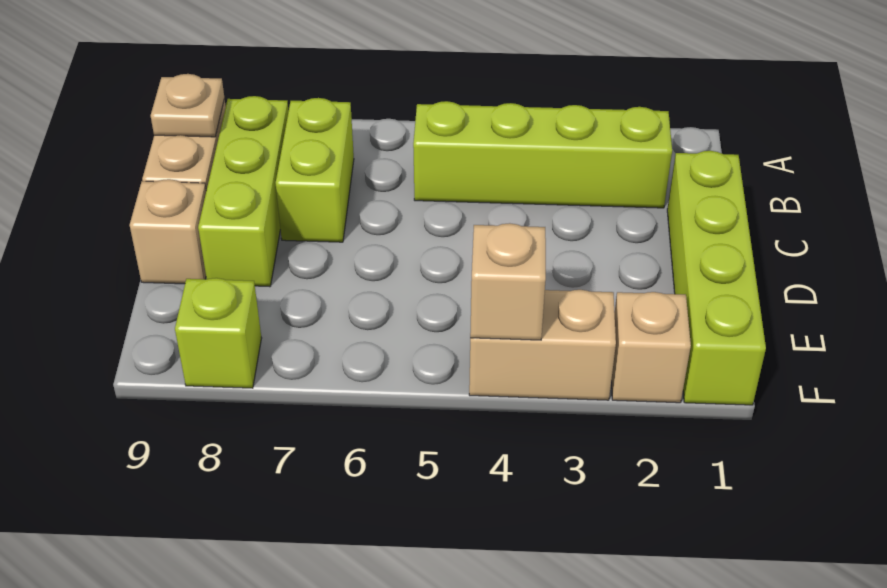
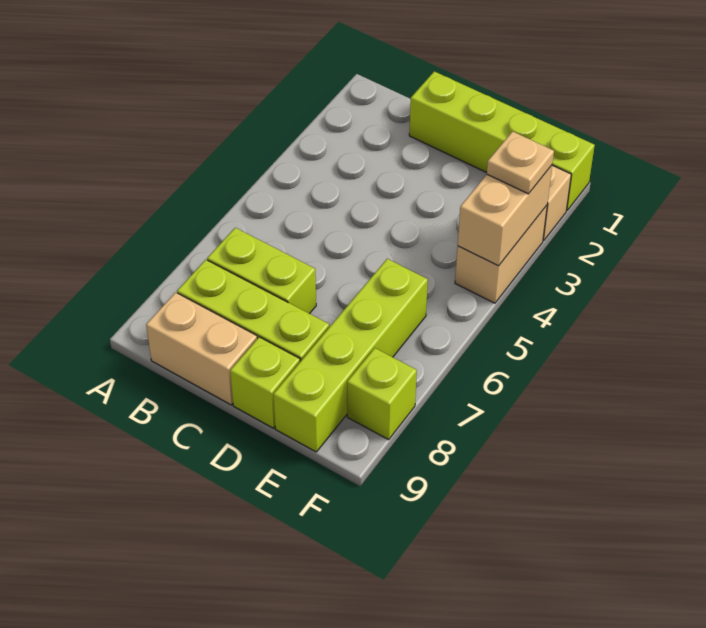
lime 1x4 brick [413,101,672,208] -> lime 1x4 brick moved to [273,259,428,452]
tan 1x1 plate [151,74,224,137] -> tan 1x1 plate moved to [487,131,554,194]
tan 1x1 brick [130,179,206,284] -> lime 1x1 brick [230,337,300,428]
tan 1x1 brick [470,223,546,340] -> tan 1x2 brick [458,165,552,266]

